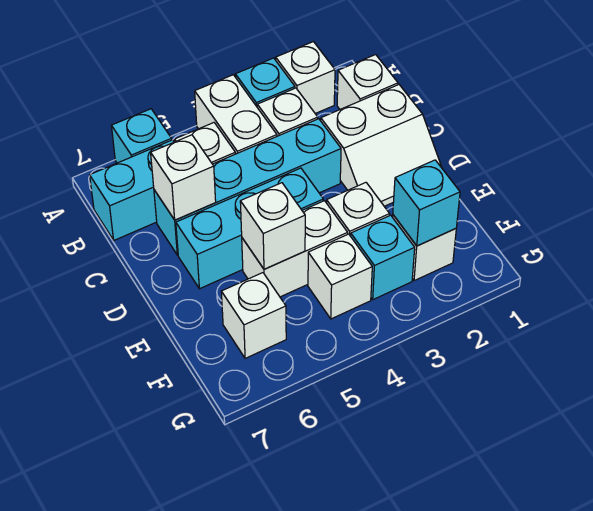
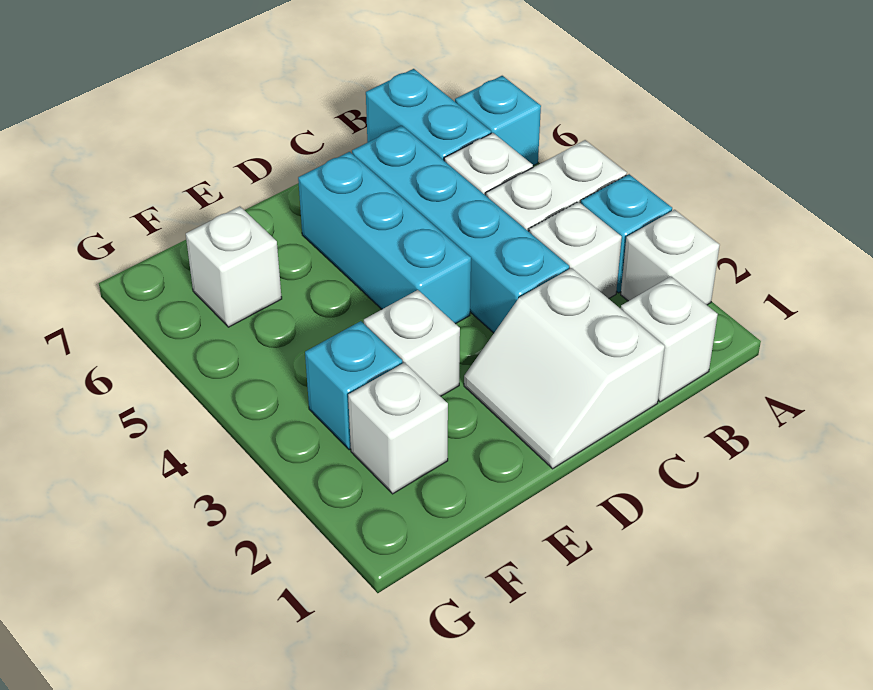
white 1x1 brick [151,135,216,220] -> none
white 1x2 brick [242,201,348,297] -> none
white 1x1 brick [240,183,305,269] -> none
cyan 1x1 brick [393,160,460,246] -> none
white 1x1 brick [308,234,372,319] -> none

